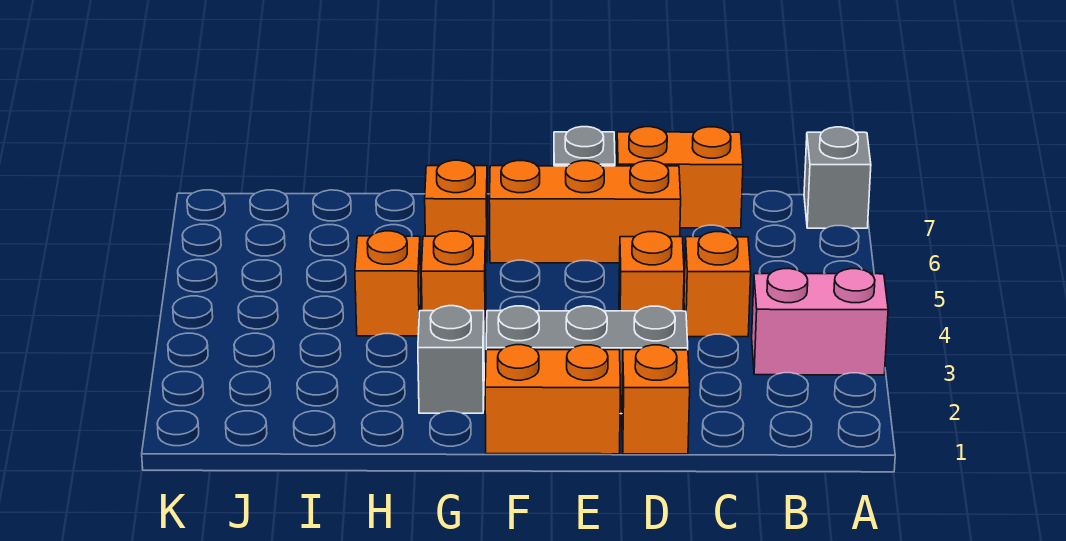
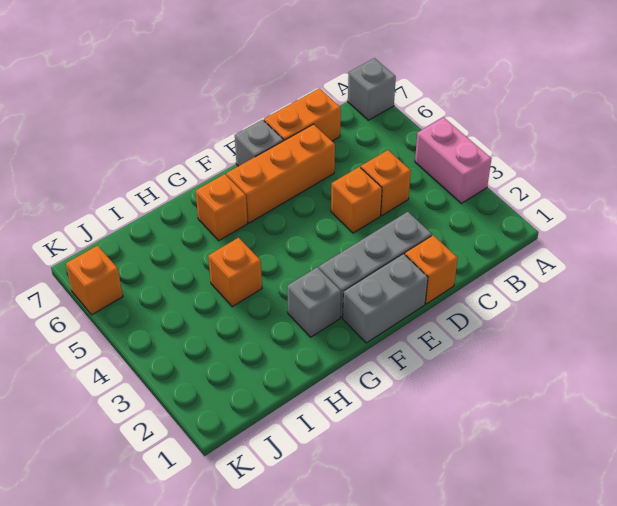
pink 1x2 brick [752,269,888,375] -> pink 1x2 brick turned to [415,117,491,203]
orange 1x2 brick [485,345,620,454] -> grey 1x2 brick [343,254,428,343]
orange 1x1 brick [421,231,486,336] -> orange 1x1 brick moved to [66,245,123,315]

